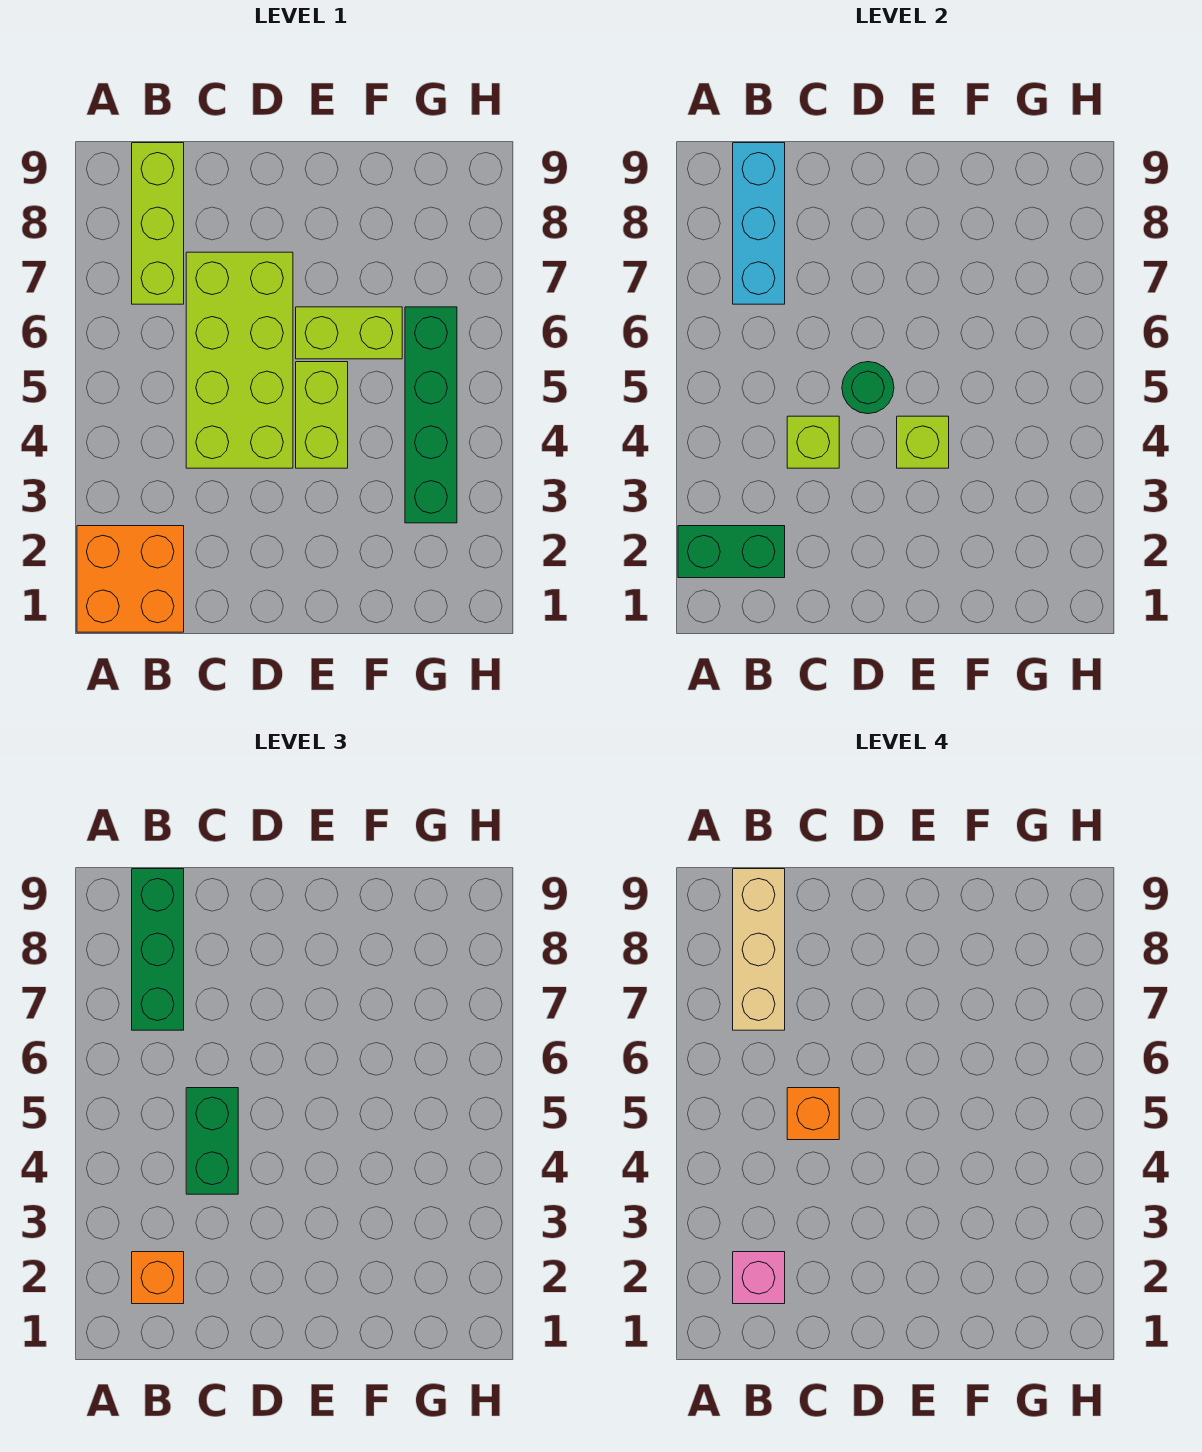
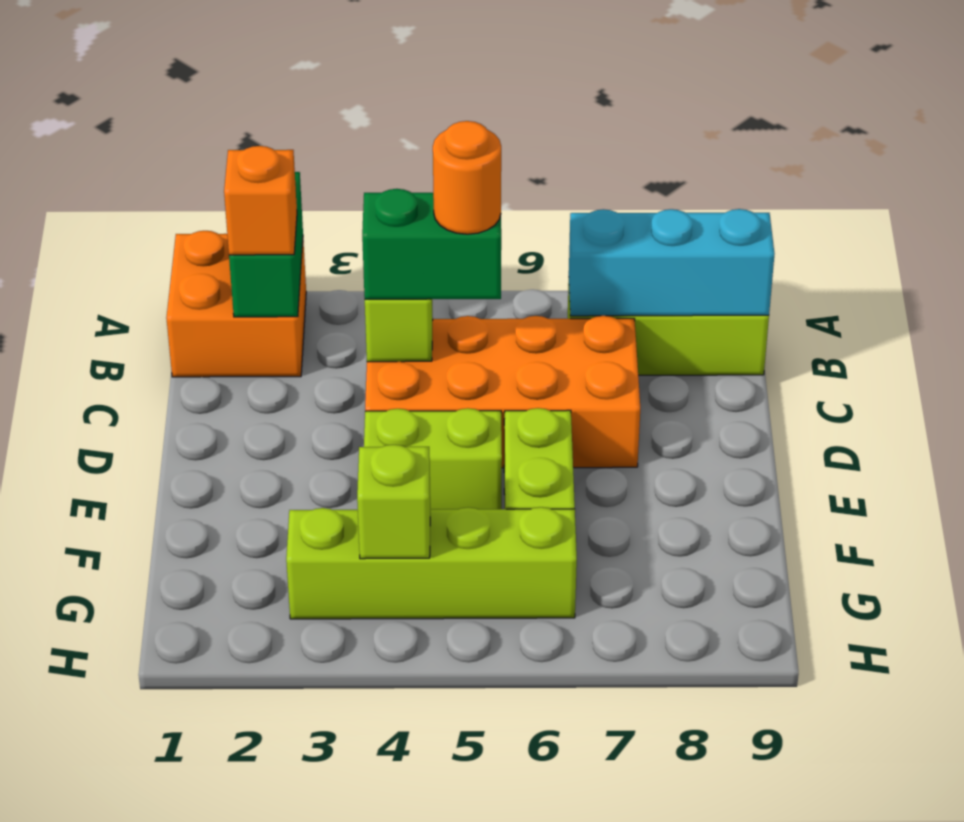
pink 1x1 brick [733,1252,785,1304] -> none
green 1x3 brick [132,869,184,1030] -> none
tan 1x3 brick [733,869,785,1030] -> none
lime 2x4 brick [186,252,293,468] -> orange 2x4 brick [365,316,640,468]
orange 1x1 brick [787,1088,839,1140] -> orange 1x1 round brick [433,121,501,234]
green 1x1 round brick [842,362,894,414] -> none
lime 1x1 brick [897,416,949,468] -> lime 1x1 brick moved to [357,445,430,559]
green 1x4 brick [405,307,457,523] -> lime 1x4 brick [286,507,577,619]

